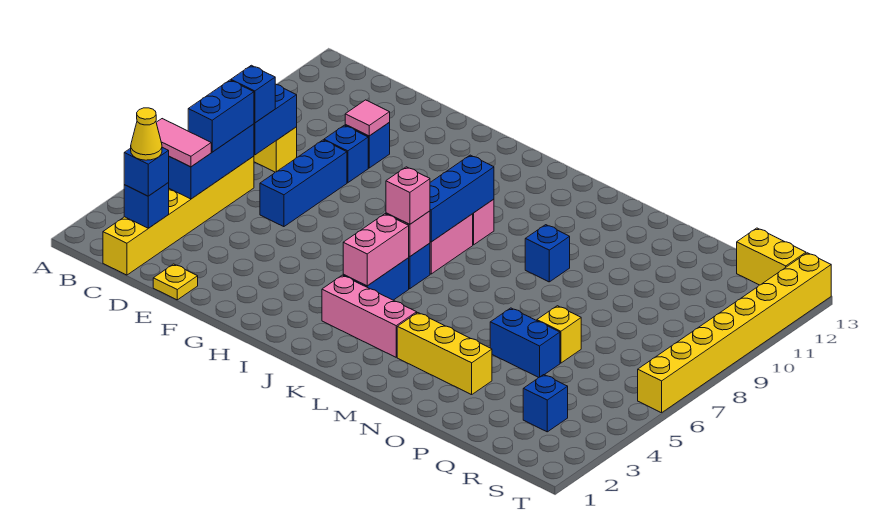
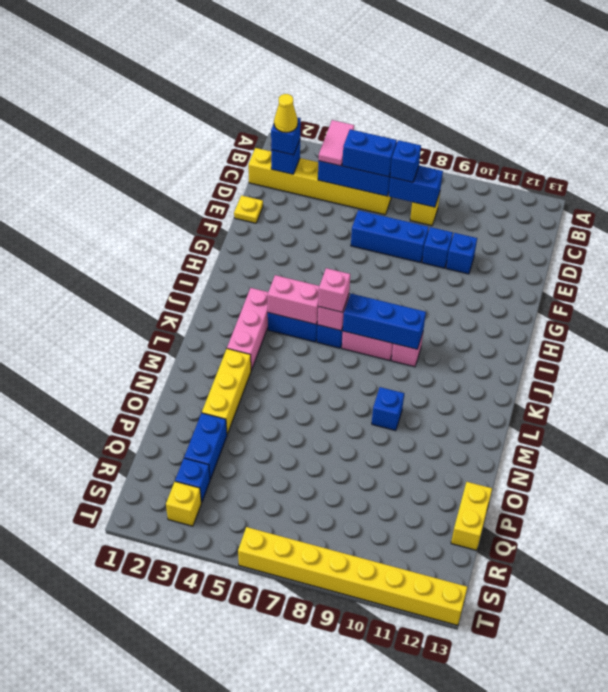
pink 1x1 tile [345,100,390,136] -> none
blue 1x2 brick [490,308,560,378] -> blue 1x2 brick moved to [184,413,227,479]
yellow 1x1 brick [537,306,581,363] -> yellow 1x1 brick moved to [166,482,202,526]
yellow 1x2 brick [737,228,806,285] -> yellow 1x2 brick moved to [451,482,492,550]

